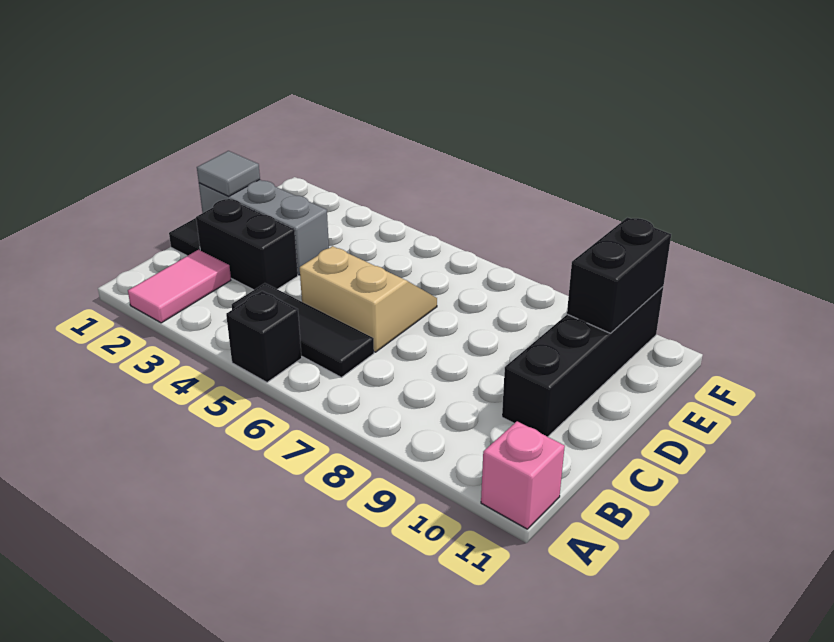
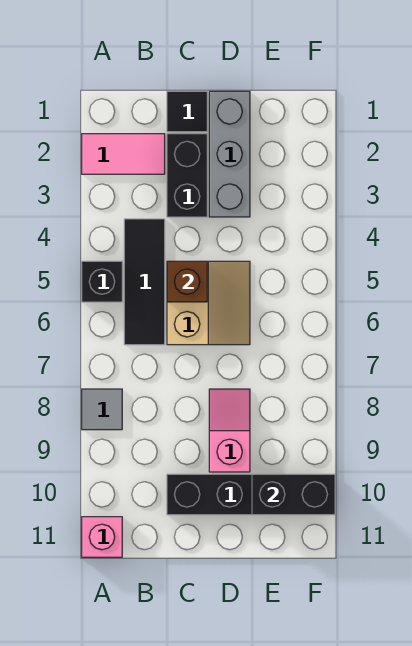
none -> brown 1x1 brick [167,261,207,302]
grey 1x1 tile [197,151,260,196] -> grey 1x1 tile moved to [82,389,122,430]
none -> pink 1x2 slope [209,389,250,472]

